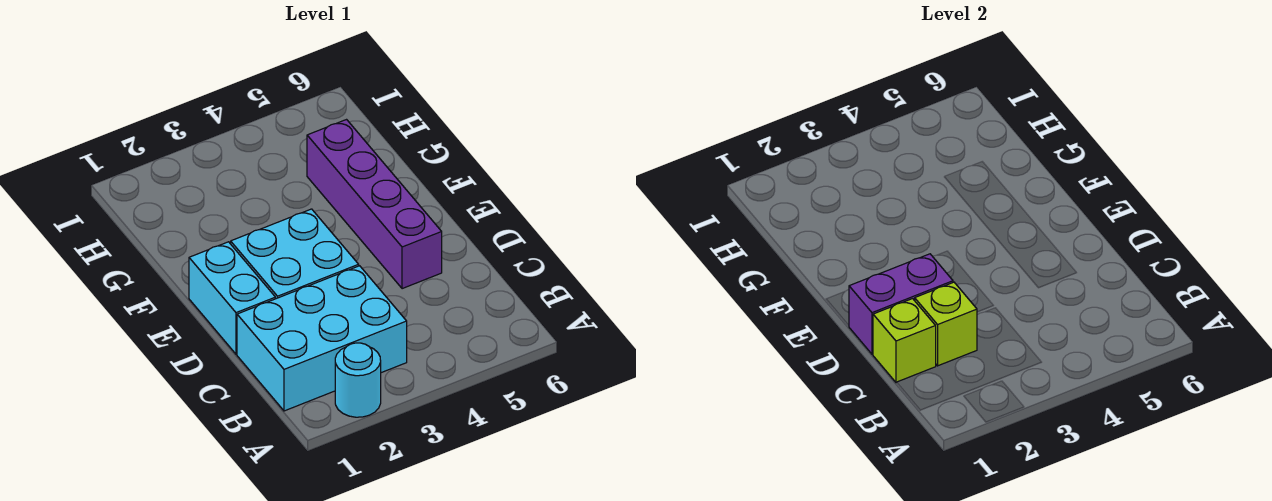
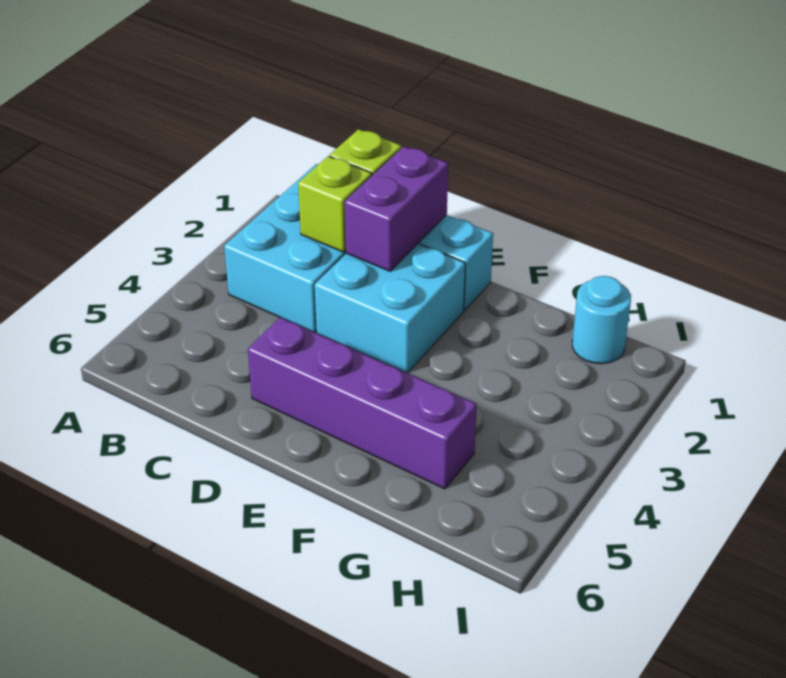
cyan 1x1 round brick [335,343,381,417] -> cyan 1x1 round brick moved to [572,276,631,364]

